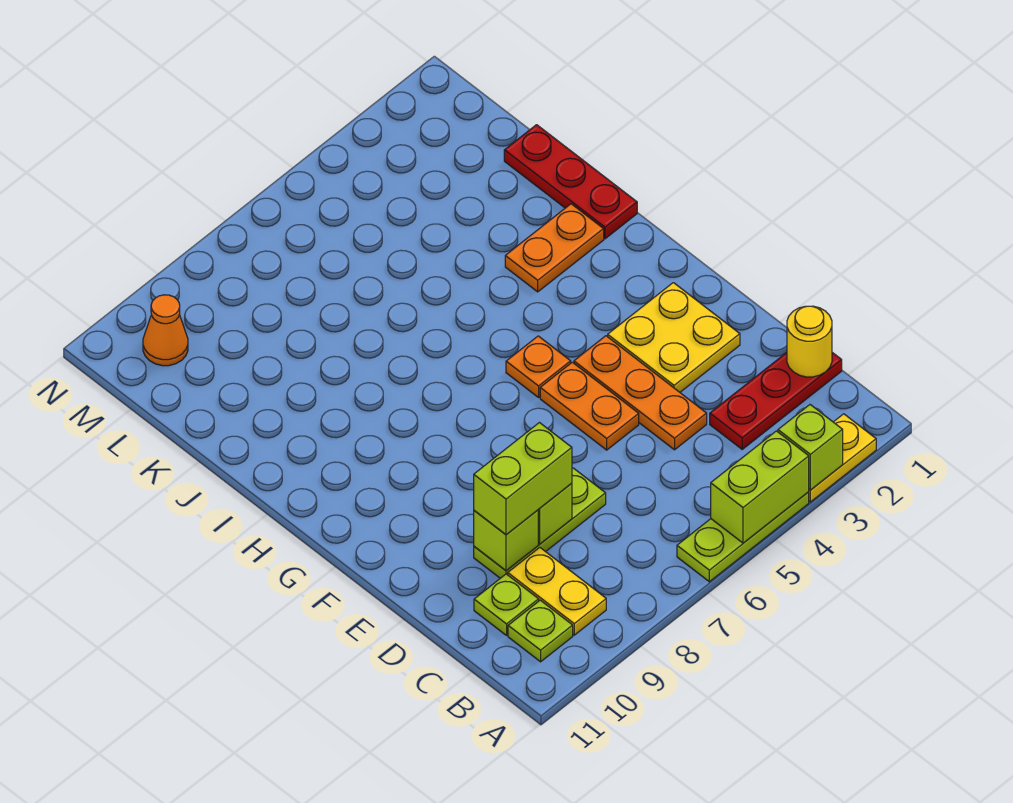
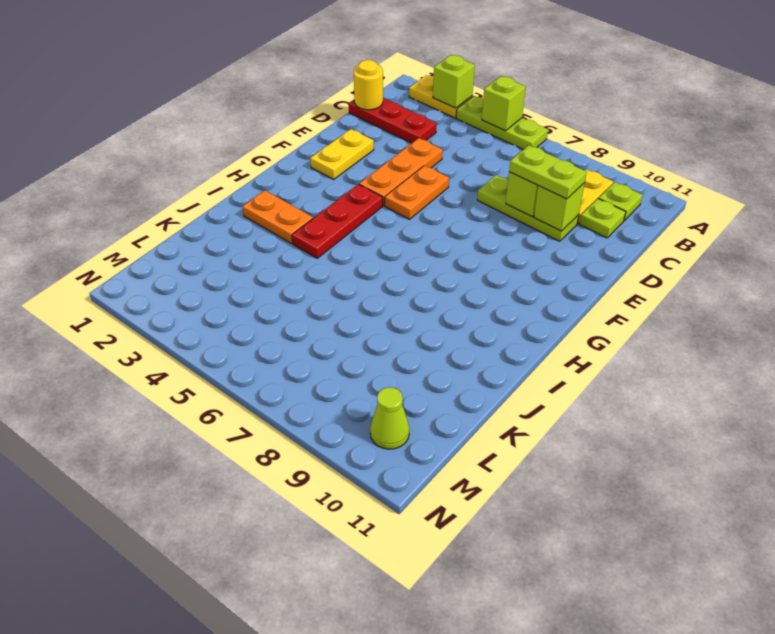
lime 1x2 brick [711,431,809,543] -> lime 1x1 brick [482,76,526,131]
lime 1x2 brick [474,423,572,535] -> lime 1x2 plate [509,145,587,199]
yellow 2x2 plate [608,283,740,392] -> yellow 1x2 plate [310,129,374,179]
orange 1x1 plate [506,336,571,397] -> none
red 1x3 plate [504,125,637,239] -> red 1x3 plate moved to [292,184,383,258]
orange 1x1 cone [143,295,188,366] -> lime 1x1 cone [370,387,409,449]

